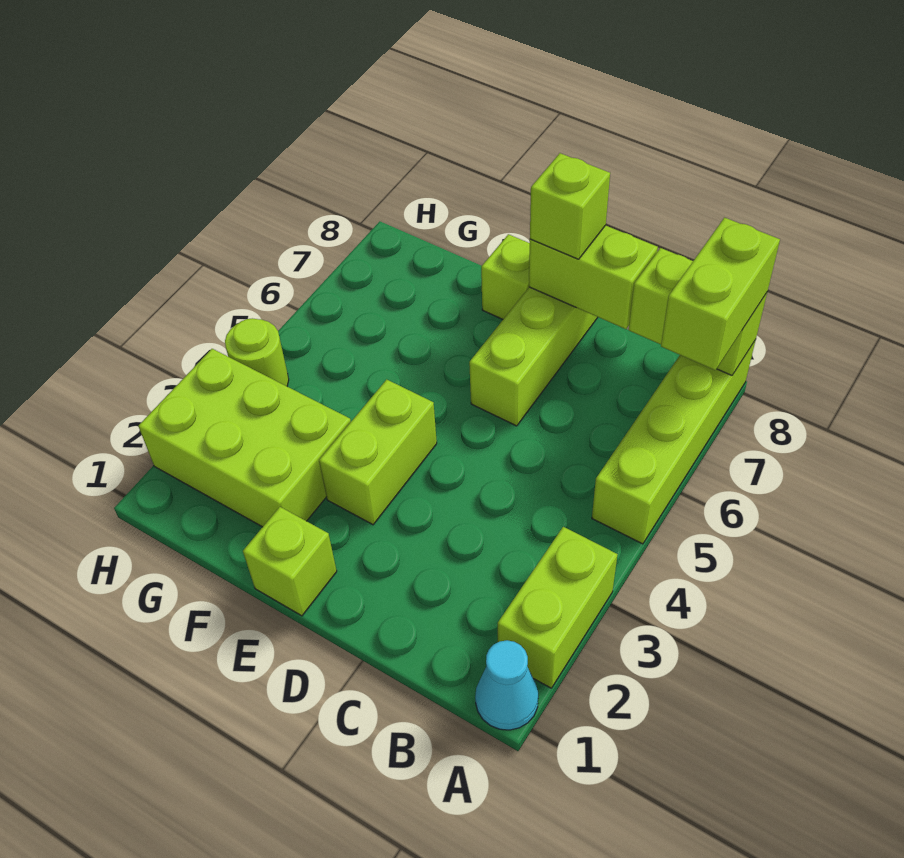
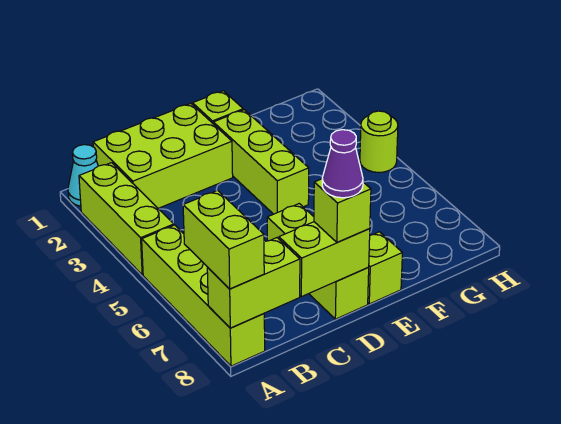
lime 1x2 brick [498,527,618,688] -> lime 1x3 brick [79,163,174,275]
none -> purple 1x1 cone [322,130,363,198]
lime 1x2 brick [319,379,437,525] -> lime 1x3 brick [213,110,309,214]
lime 2x3 brick [138,349,351,527] -> lime 2x3 brick moved to [93,104,233,208]

